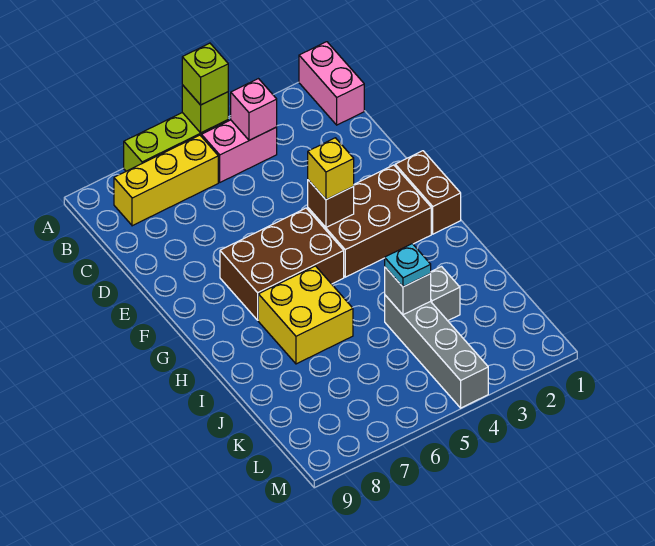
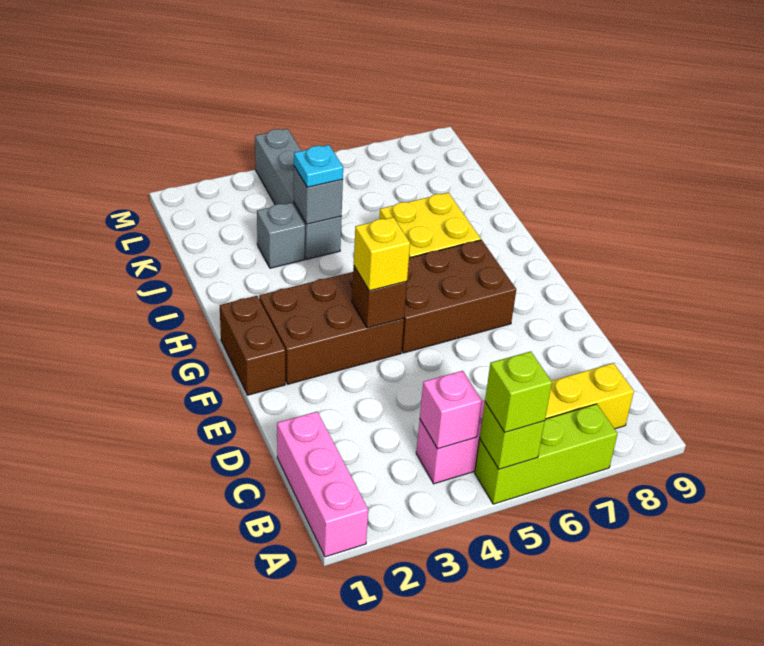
pink 1x2 brick [299,42,364,125] -> pink 1x3 brick [277,412,368,557]

